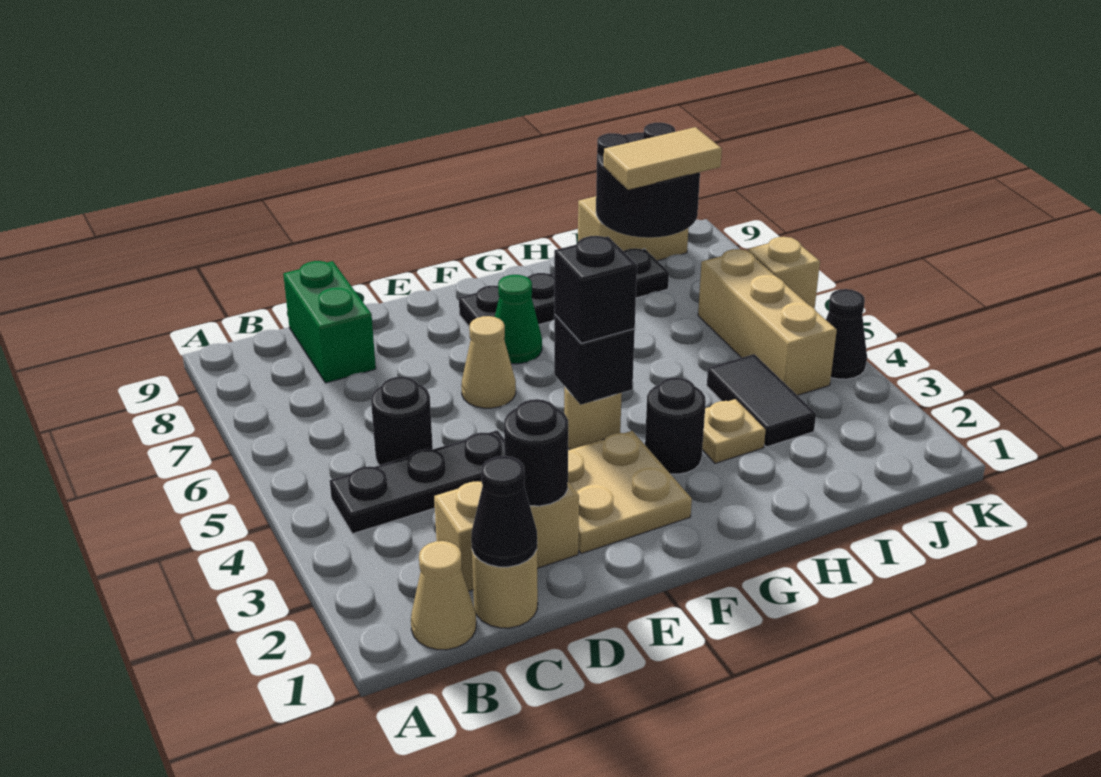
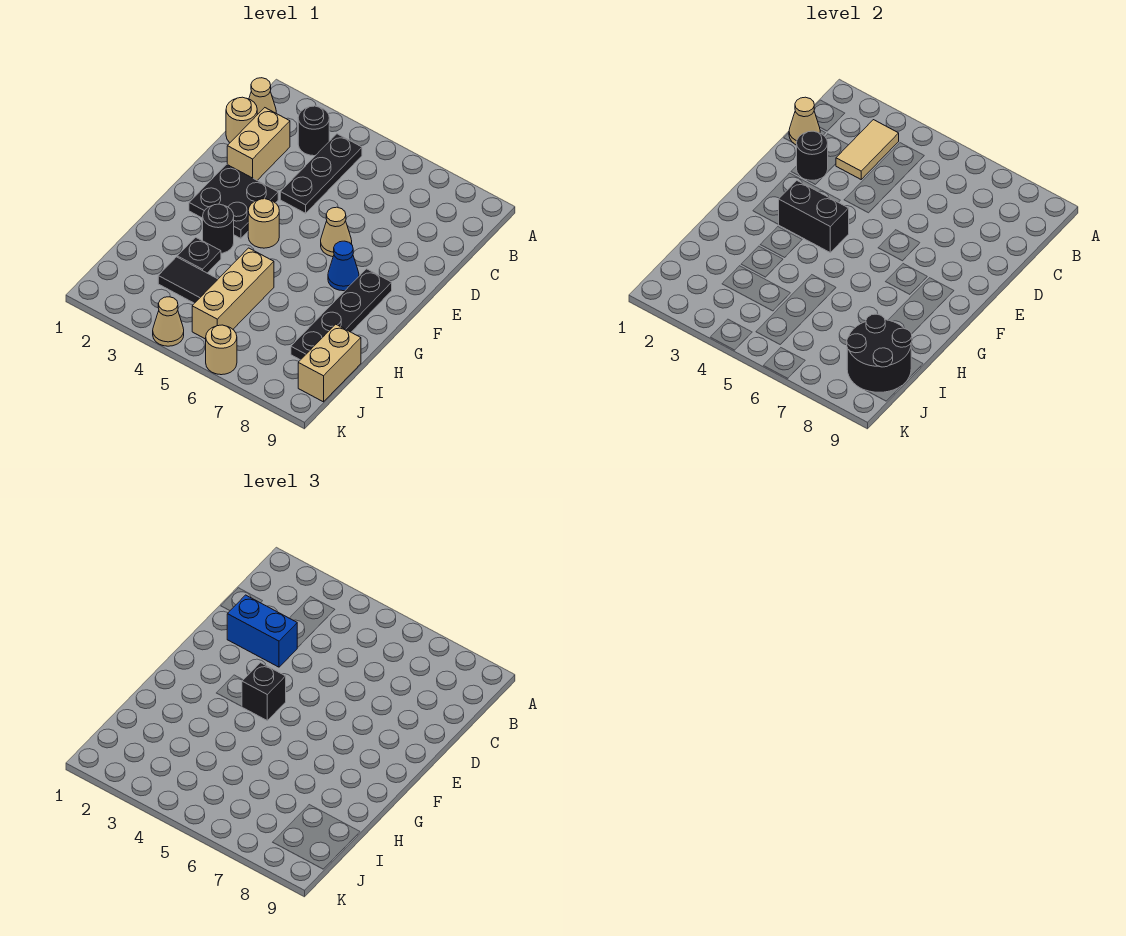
black 1x1 cone [471,456,537,567] -> tan 1x1 cone [789,97,820,145]
black 1x1 round brick [371,377,433,465] -> black 1x1 round brick moved to [298,106,329,156]
green 1x2 brick [283,261,376,383] -> none
none -> blue 1x2 brick [227,595,297,667]
tan 2x2 plate [568,431,692,554] -> black 2x2 plate [189,164,278,238]
black 1x1 brick [554,314,635,405] -> black 1x2 brick [778,181,849,252]
green 1x1 cone [495,275,542,364] -> blue 1x1 cone [328,241,359,291]
tan 1x1 plate [702,399,766,463] -> black 1x1 plate [177,237,221,273]
tan 1x2 tile [604,127,722,190] -> tan 1x2 tile moved to [836,120,899,179]
tan 1x3 brick [698,249,837,395] -> tan 1x3 brick turned to [192,248,274,339]
black 1x1 cone [826,289,867,379] -> tan 1x1 cone [153,297,184,346]
tan 1x1 brick [748,237,820,309] -> tan 1x1 round brick [206,325,237,375]

